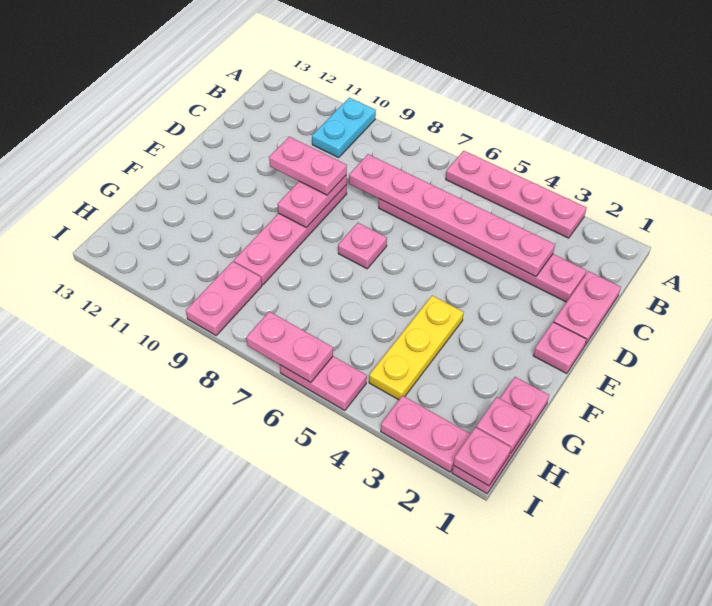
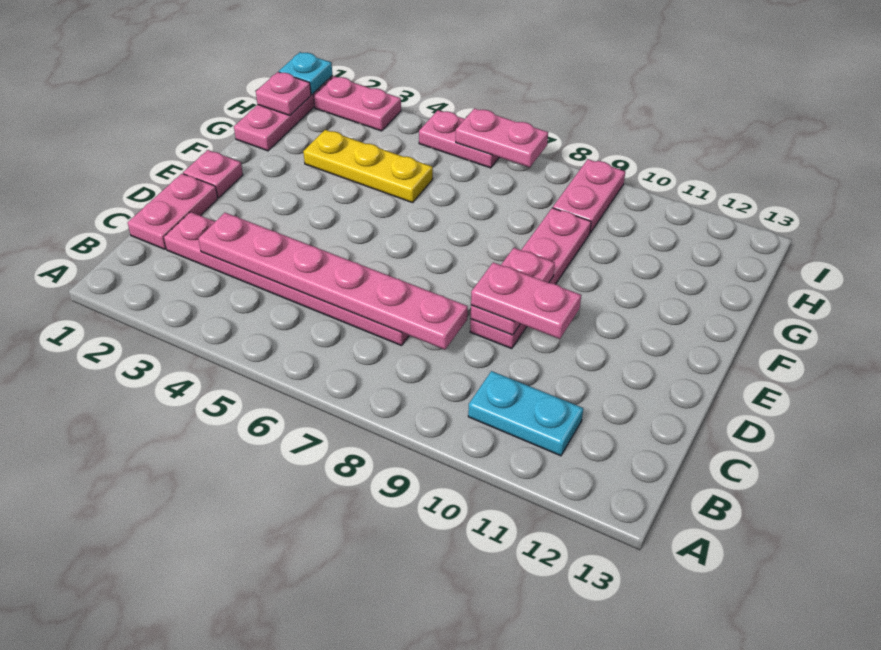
pink 1x4 plate [446,151,586,238] -> none
cyan 1x2 plate [312,98,376,158] -> cyan 1x2 plate turned to [468,371,583,456]
pink 1x1 plate [338,223,387,269] -> none
yellow 1x3 plate [369,296,464,400] -> yellow 1x3 plate turned to [303,130,433,203]
pink 1x1 plate [453,427,511,486] -> cyan 1x1 plate [279,52,332,94]

